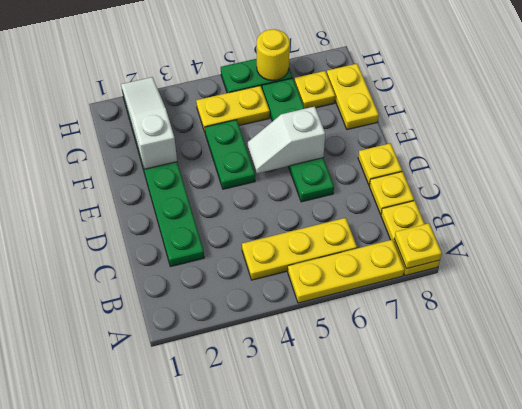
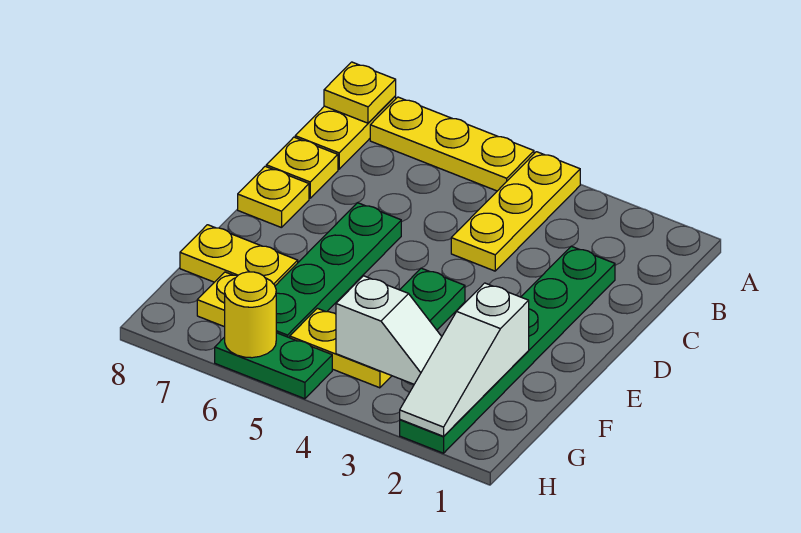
yellow 1x3 plate [242,218,357,280] -> yellow 1x3 plate turned to [451,152,580,271]
white 1x2 slope [248,106,325,173] -> white 1x2 slope moved to [336,276,442,384]
yellow 1x2 plate [327,64,379,130] -> yellow 1x2 plate turned to [180,225,298,286]

